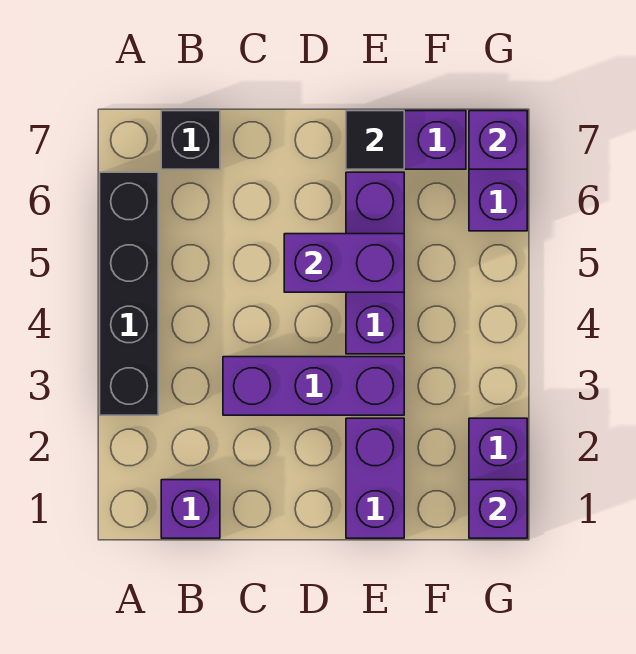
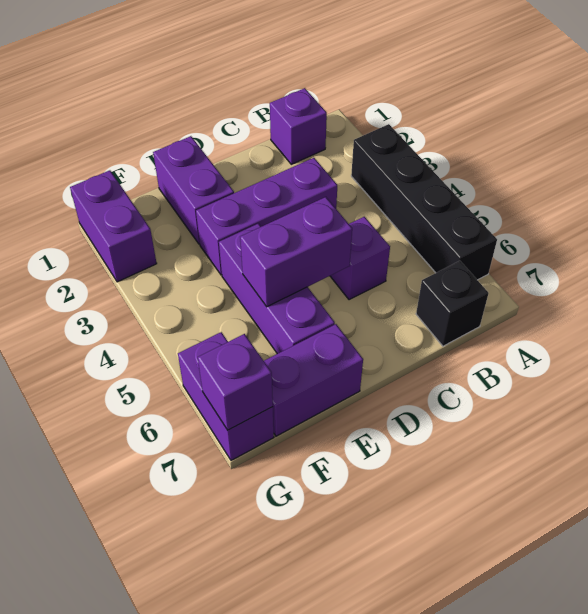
black 1x1 tile [346,111,404,169] -> none
purple 1x1 brick [469,480,527,538] -> purple 1x1 brick moved to [330,217,390,300]

